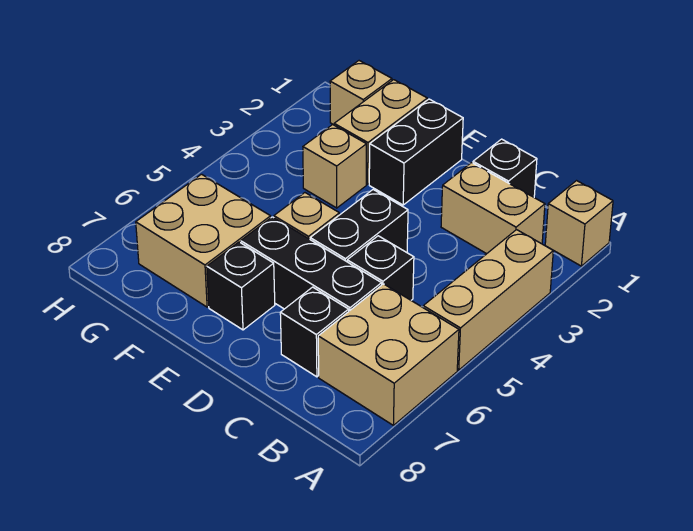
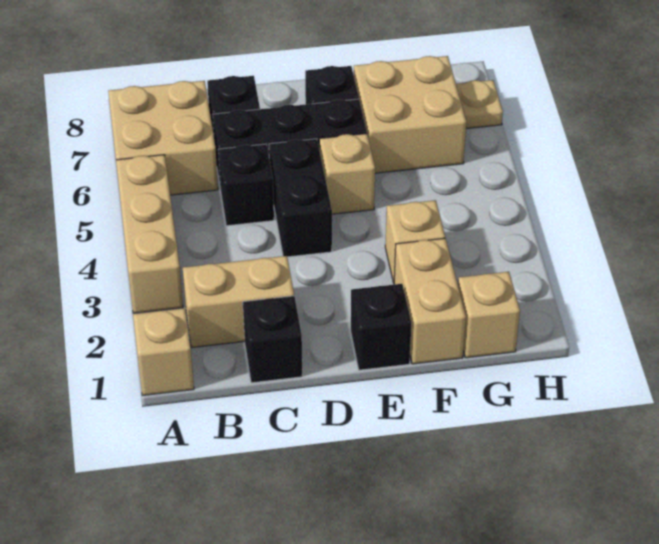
black 1x2 brick [369,99,463,205] -> black 1x1 brick [351,284,411,370]
none -> tan 1x1 plate [456,80,503,129]

